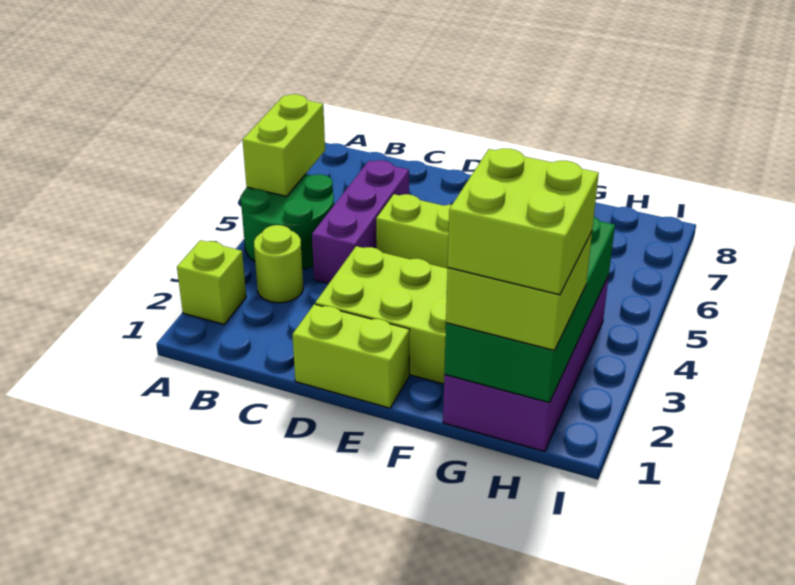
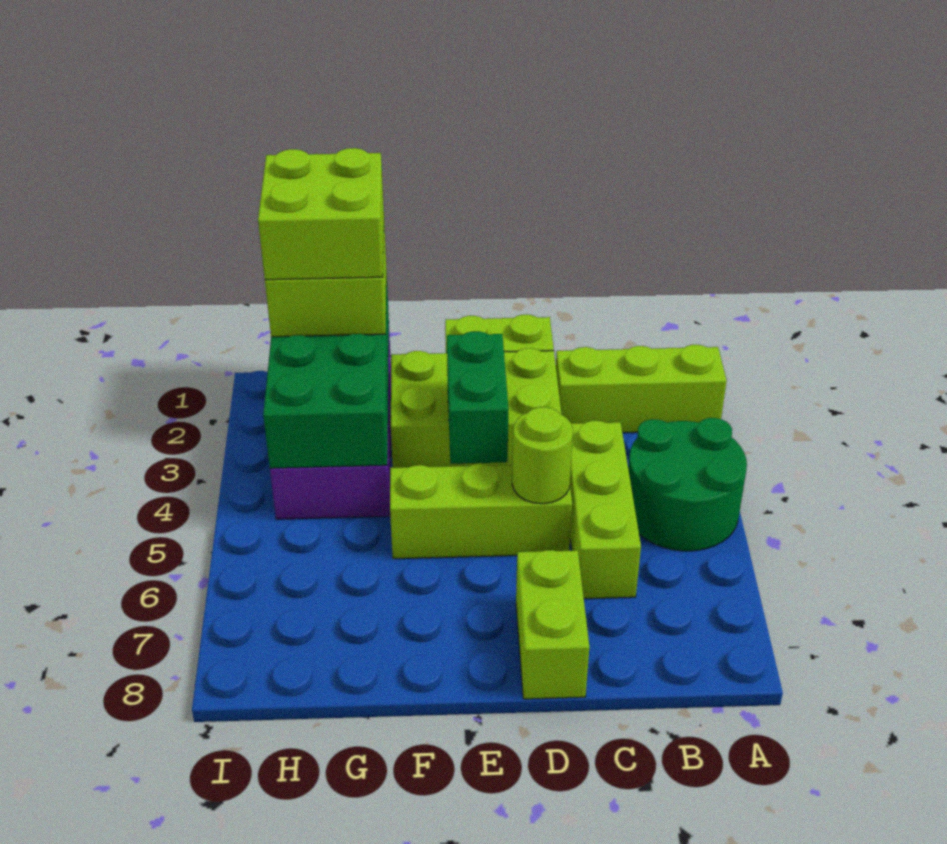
lime 1x1 brick [177,240,246,325] -> lime 1x3 brick [556,345,727,433]
lime 1x2 brick [243,94,325,196] -> lime 1x2 brick moved to [516,550,589,699]
lime 1x1 round brick [254,225,303,303] -> lime 1x1 round brick moved to [512,407,573,504]
purple 1x3 brick [312,160,409,284] -> lime 1x3 brick [570,421,641,599]
none -> green 1x2 brick [447,331,509,464]

